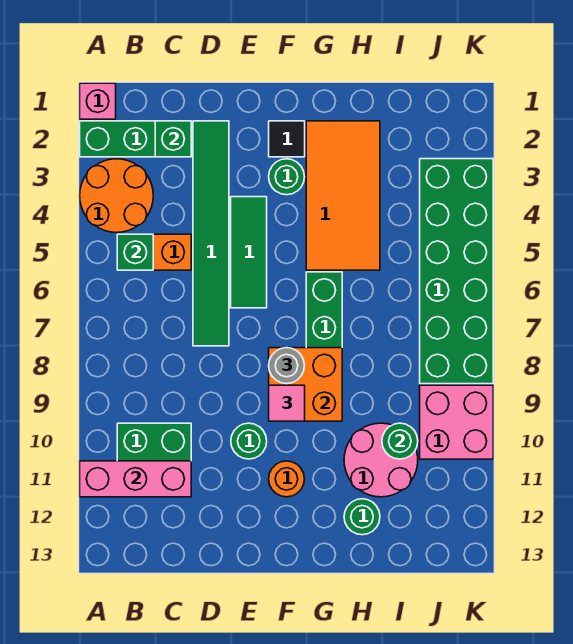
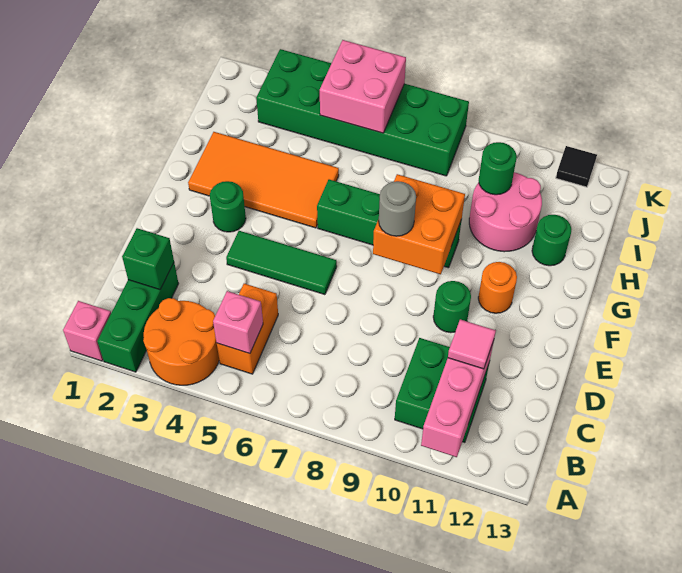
green 1x1 brick [117,234,153,270] -> pink 1x1 brick [213,291,263,354]
green 1x6 tile [193,121,229,346] -> none
black 1x1 tile [269,121,305,157] -> black 1x1 tile moved to [556,146,597,187]
pink 1x1 tile [269,385,305,421] -> pink 1x1 tile moved to [448,319,496,369]
pink 2x2 brick [420,385,493,459] -> pink 2x2 brick moved to [320,40,406,133]

